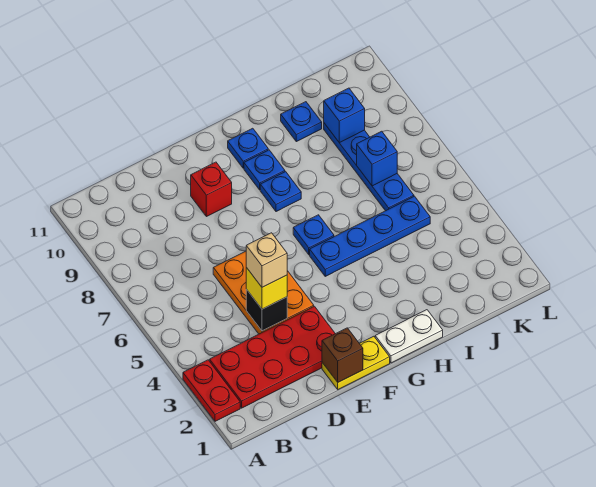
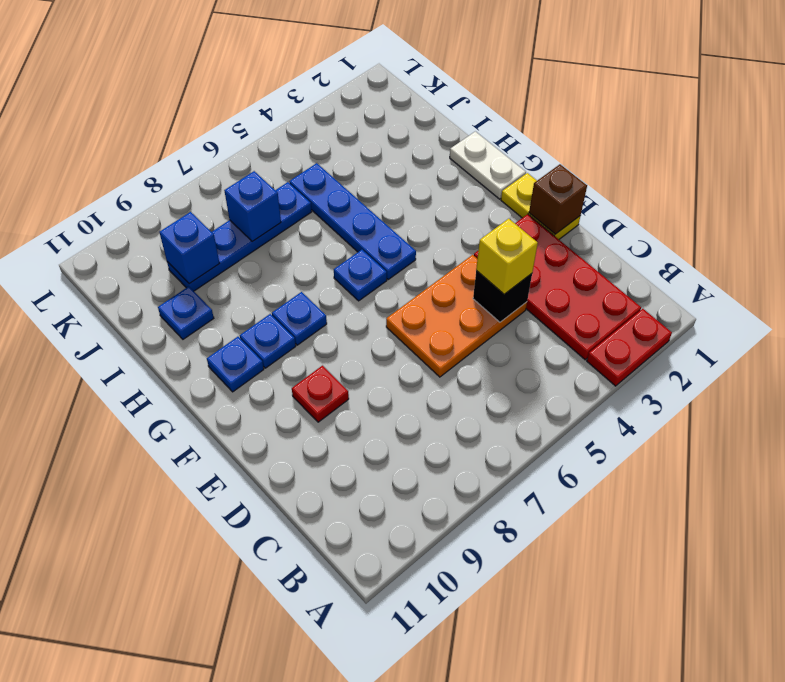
tan 1x1 brick [246,233,287,287] -> none
red 1x1 brick [191,162,232,217] -> red 1x1 plate [292,366,349,422]

